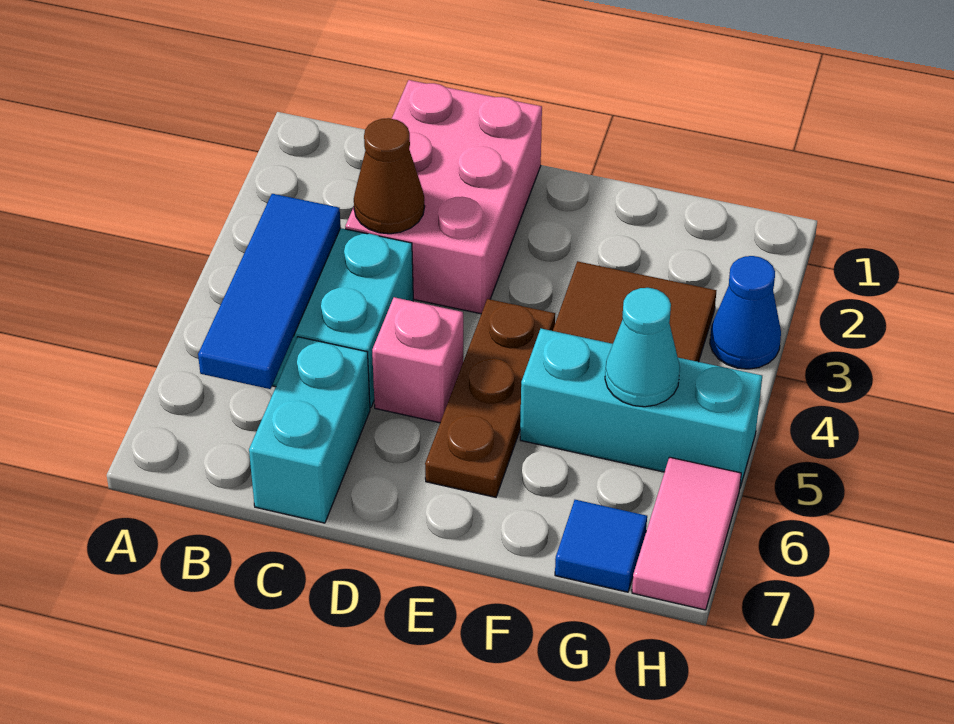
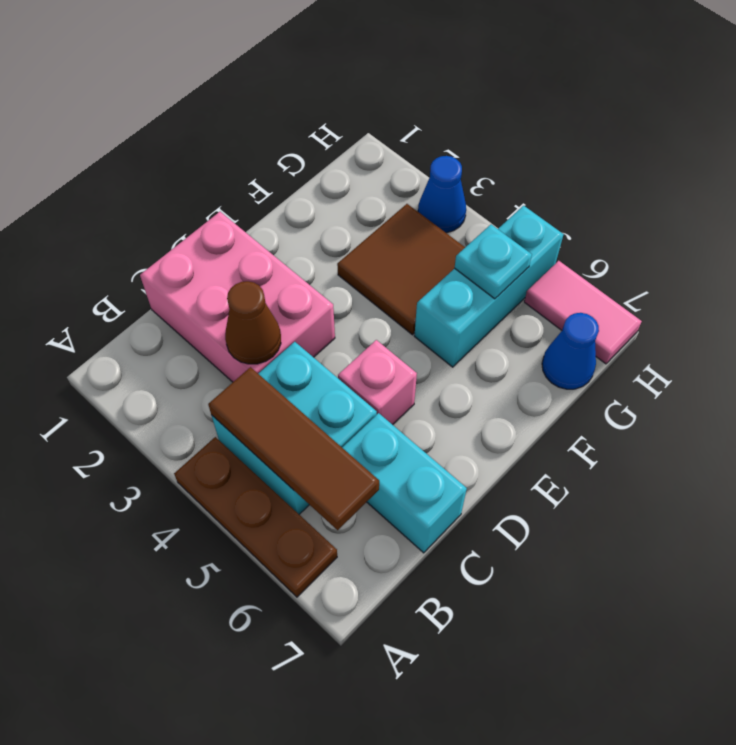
blue 1x3 tile [198,194,341,389] -> brown 1x3 tile [208,367,379,530]
brown 1x3 plate [425,299,555,497] -> brown 1x3 plate moved to [174,437,337,597]
cyan 1x1 cone [605,288,680,407] -> cyan 1x1 plate [455,224,532,299]
blue 1x1 tile [555,500,647,592] -> blue 1x1 cone [542,313,599,389]

